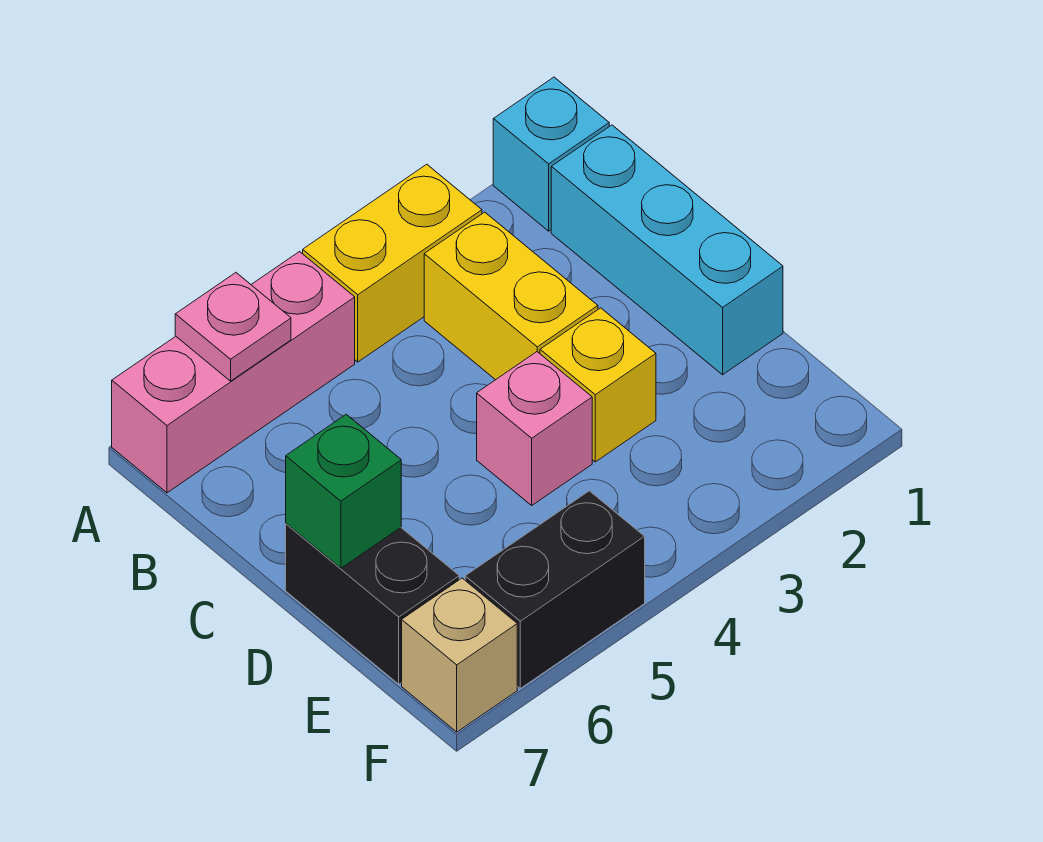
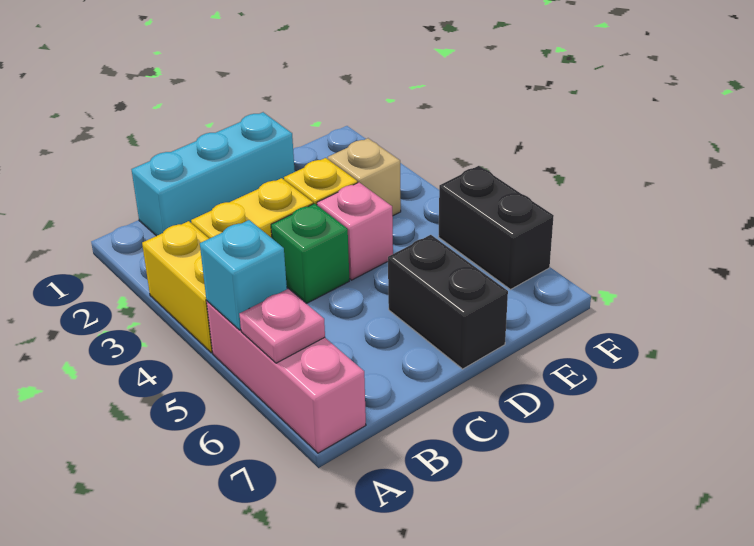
cyan 1x1 brick [493,77,609,231] -> cyan 1x1 brick moved to [200,220,287,330]
black 1x2 brick [286,524,459,684] -> black 1x2 brick turned to [388,235,508,369]
green 1x1 brick [286,414,401,568] -> green 1x1 brick moved to [271,204,349,304]
tan 1x1 brick [402,578,517,732] -> tan 1x1 brick moved to [328,138,401,216]

